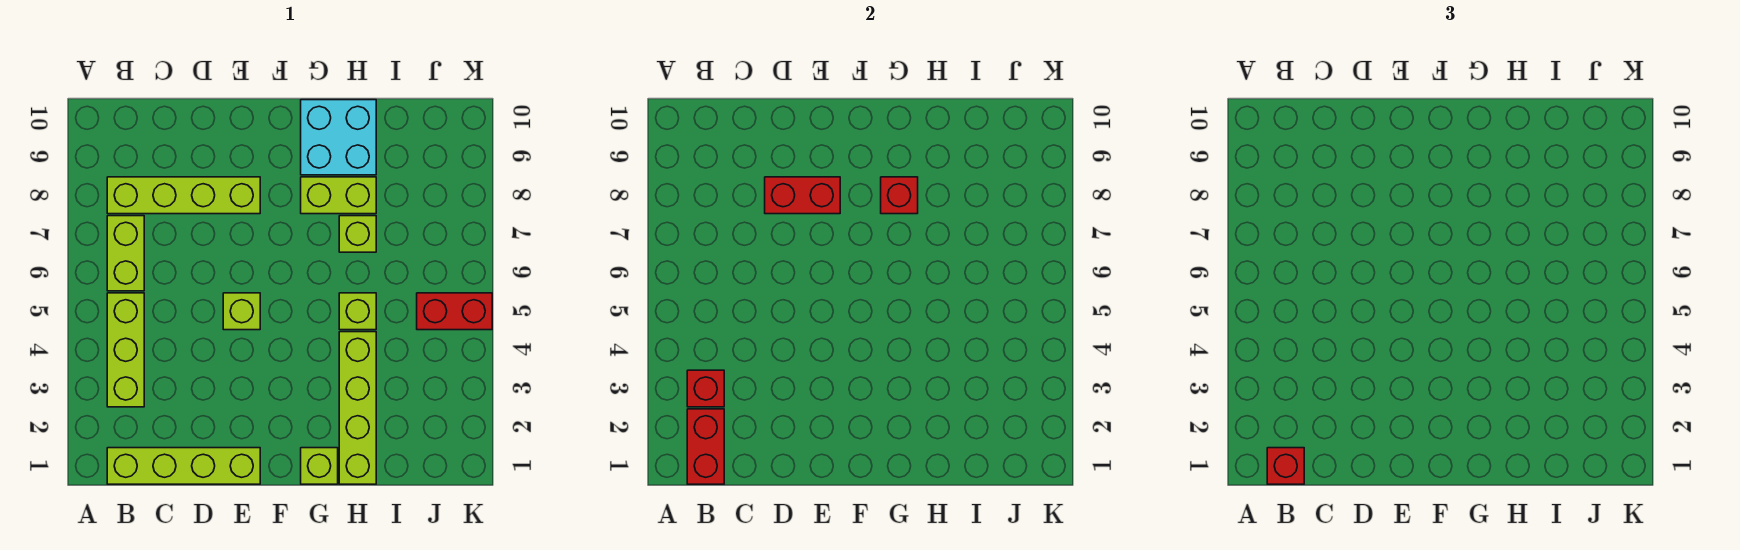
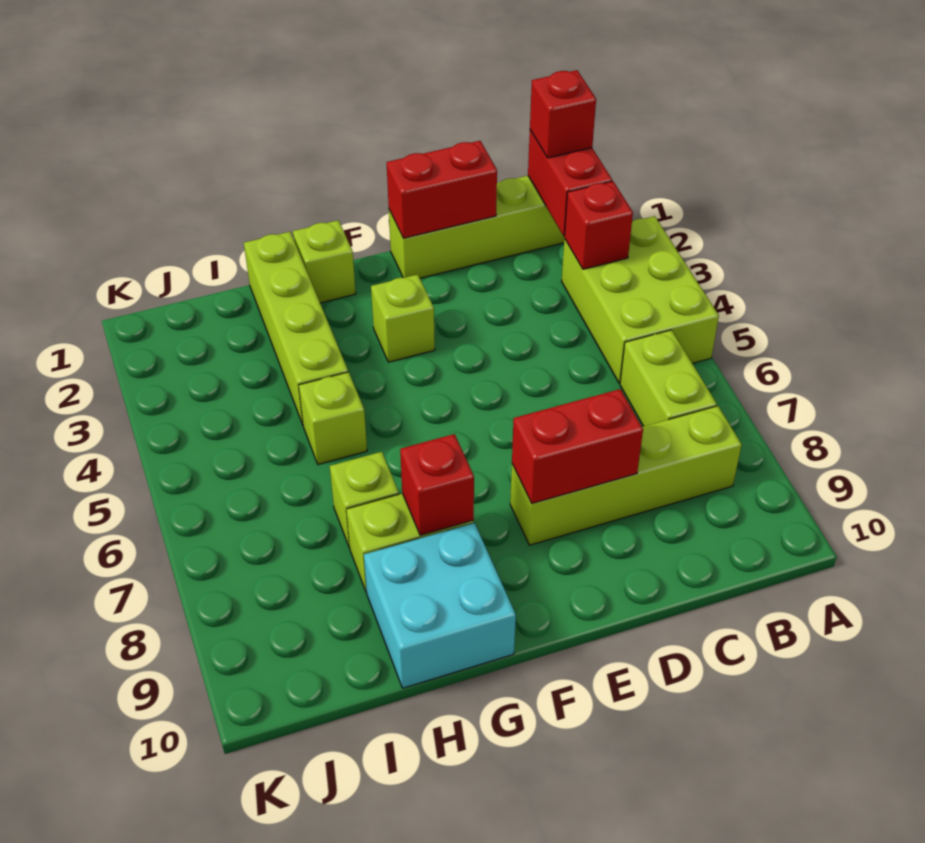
lime 1x3 brick [107,293,144,407] -> lime 2x3 brick [561,216,719,383]
lime 1x1 brick [223,293,260,330] -> lime 1x1 brick moved to [371,274,435,362]
red 1x2 brick [417,293,492,330] -> red 1x2 brick moved to [387,141,497,238]

